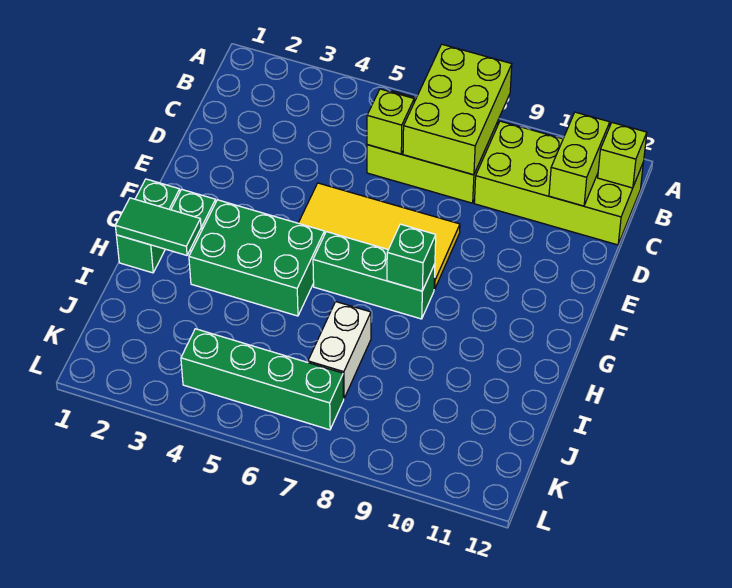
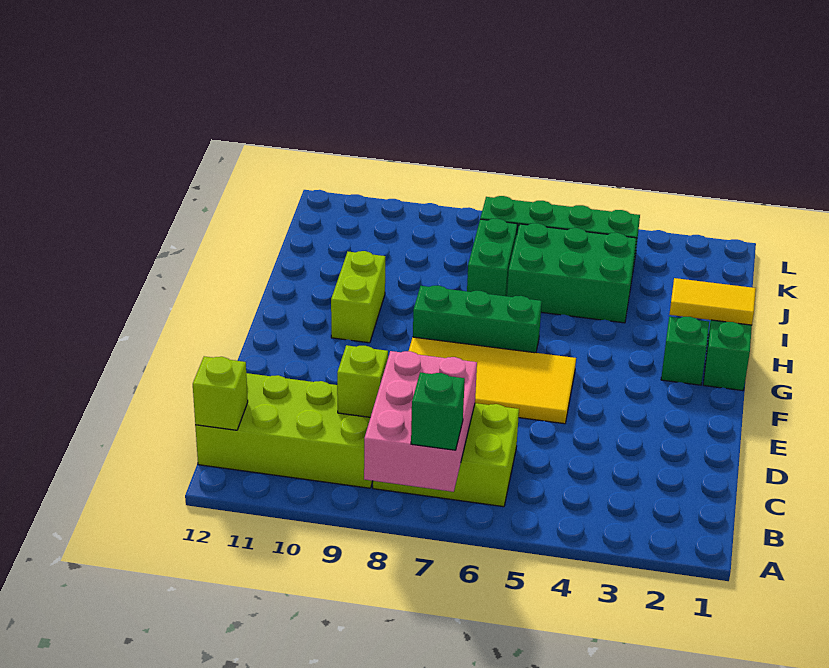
lime 2x3 brick [403,44,512,175] -> pink 2x3 brick [364,351,477,492]
lime 1x2 brick [549,112,610,206] -> lime 1x2 brick moved to [331,251,385,343]
lime 1x1 brick [367,89,414,154] -> lime 1x1 brick moved to [337,345,388,417]
green 2x3 brick [189,200,324,316] -> green 2x3 brick moved to [507,223,637,323]
green 1x1 brick [387,224,436,291] -> green 1x1 brick moved to [411,373,465,450]
green 1x2 tile [116,198,201,255] -> yellow 1x2 tile [669,278,756,325]
white 1x2 brick [308,302,371,398] -> green 1x2 brick [467,219,517,296]

